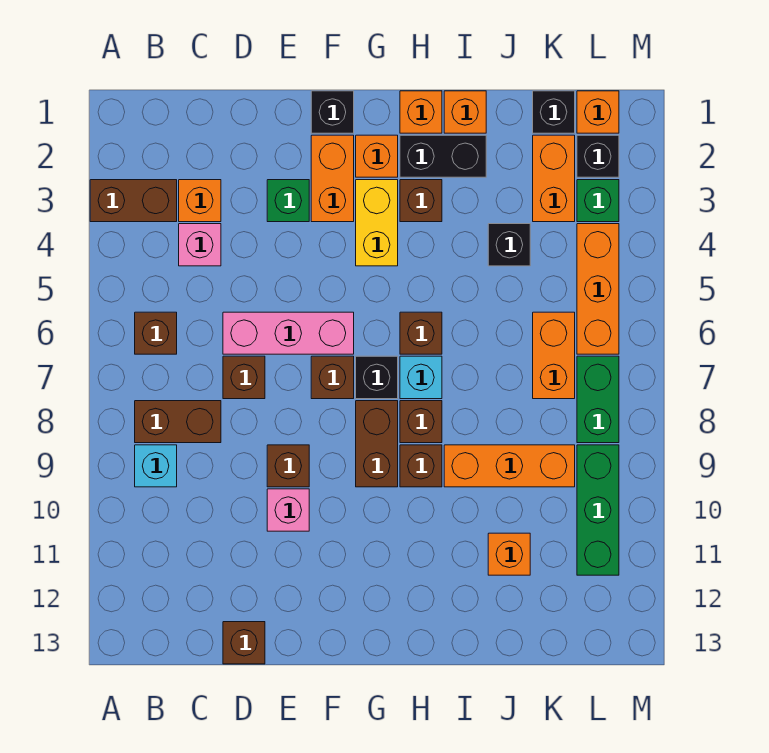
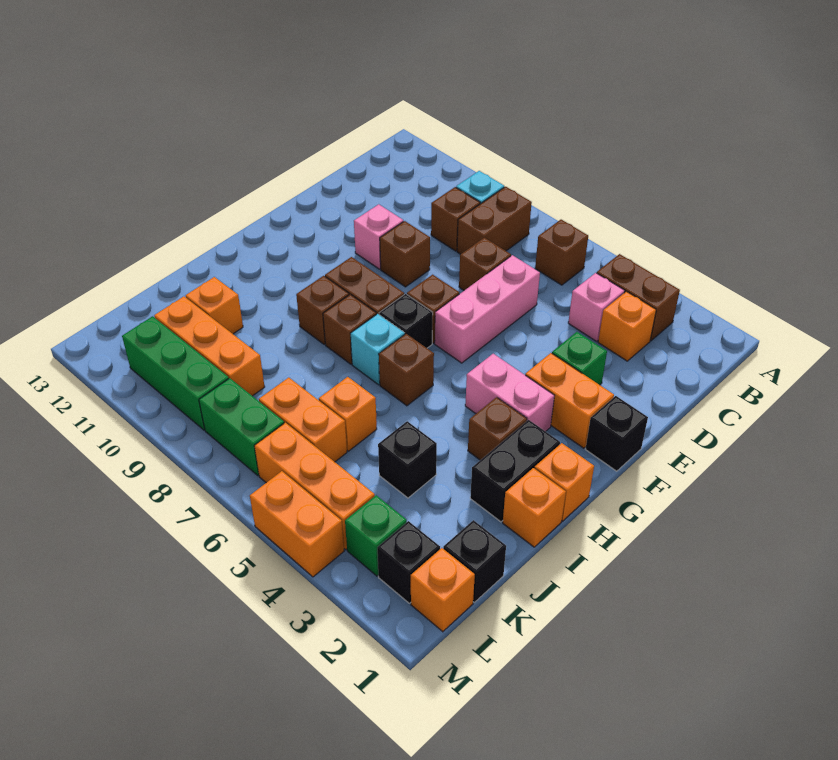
brown 1x2 brick [90,180,177,222] -> brown 1x2 brick turned to [597,254,680,341]
brown 1x1 brick [223,622,265,664] -> brown 1x1 brick moved to [431,187,480,251]
orange 1x1 brick [356,135,398,177] -> orange 1x1 brick moved to [319,377,377,451]
yellow 1x2 brick [356,180,398,266] -> pink 1x2 brick [465,354,554,431]
orange 1x3 brick [444,445,575,487] -> orange 1x3 brick turned to [154,296,265,396]
orange 1x2 brick [533,135,575,222] -> orange 1x2 brick moved to [250,471,344,577]

